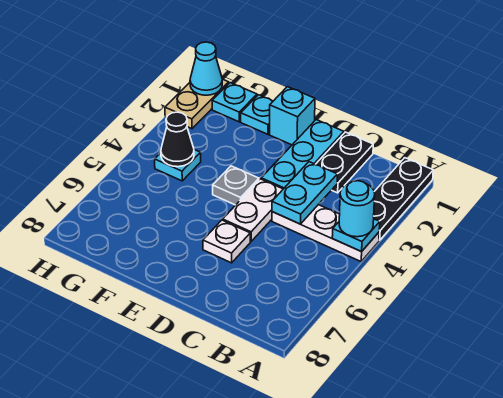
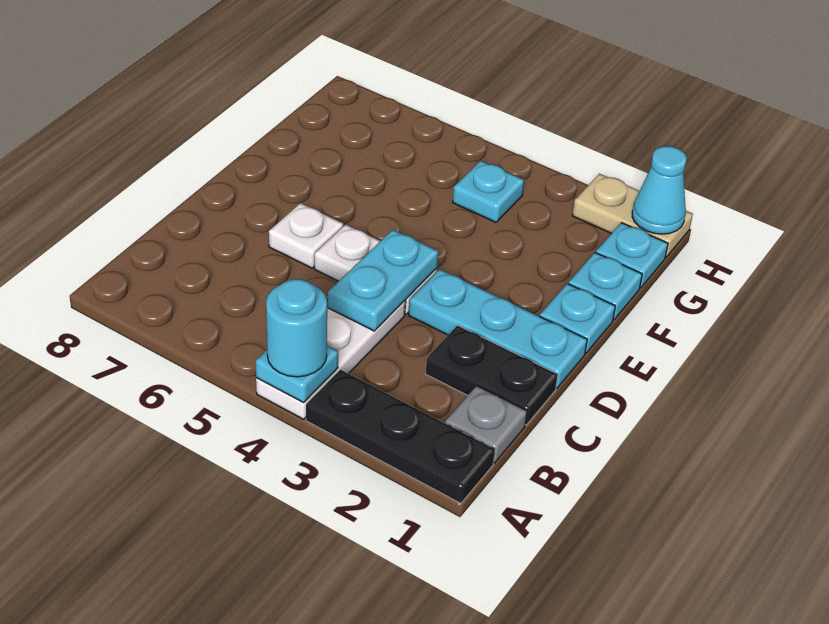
cyan 1x2 plate [272,162,337,224] -> cyan 1x2 plate turned to [328,230,438,331]
cyan 1x1 brick [270,87,315,145] -> cyan 1x1 plate [540,284,615,353]
grey 1x1 plate [213,166,259,205] -> grey 1x1 plate moved to [445,386,527,463]
black 1x1 cone [161,112,194,167] -> none

